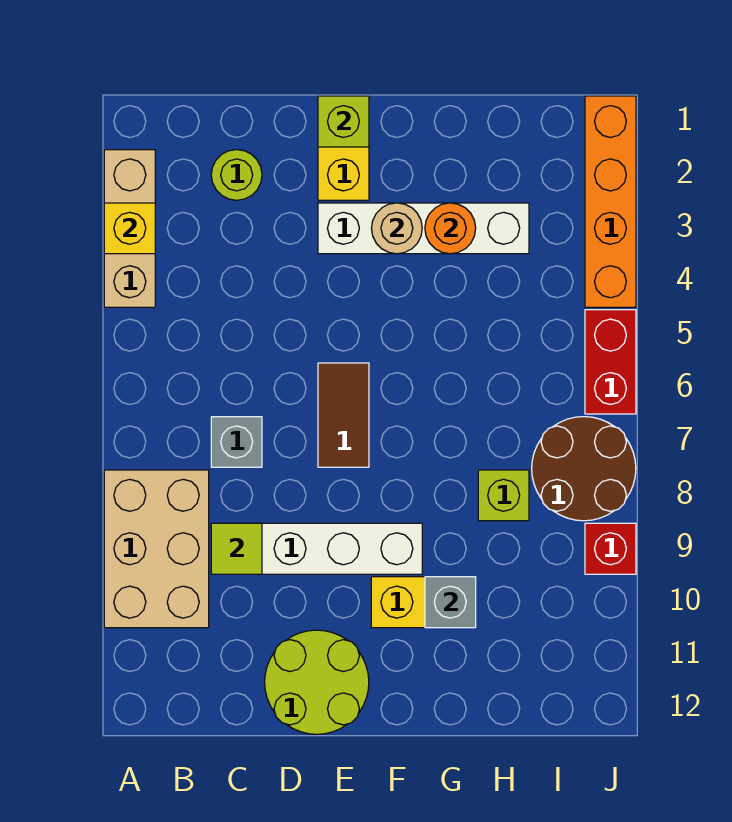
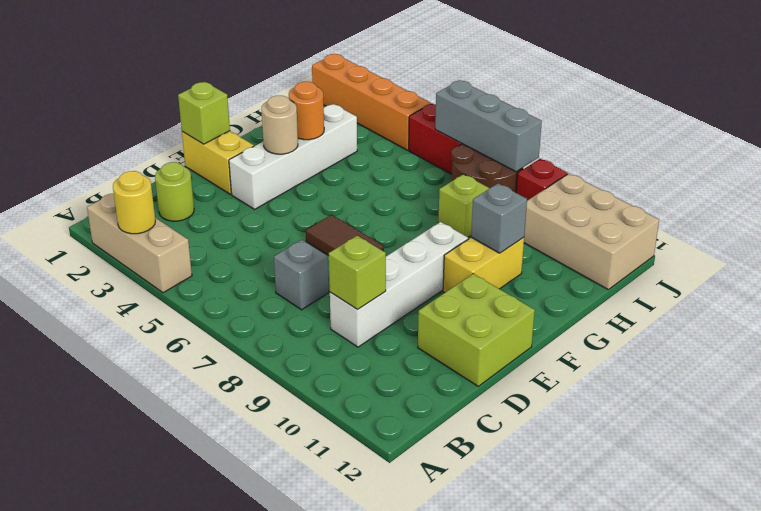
yellow 1x1 brick [104,203,155,254] -> yellow 1x1 round brick [113,171,155,234]
tan 2x3 brick [104,470,209,628] -> tan 2x3 brick moved to [524,174,659,289]
lime 1x1 tile [211,523,262,574] -> lime 1x1 brick [329,236,386,309]
lime 2x2 round brick [265,630,369,734] -> lime 2x2 brick [418,274,535,386]
none -> grey 1x3 brick [435,80,542,172]

